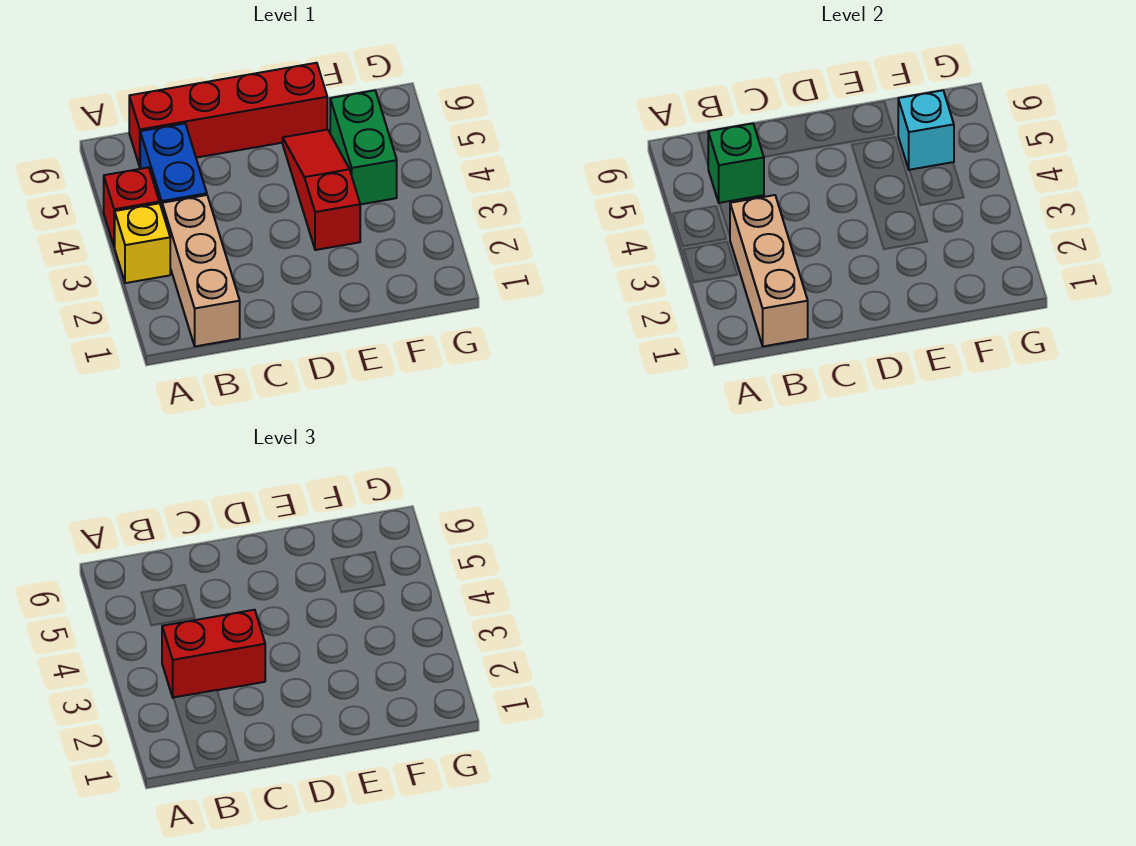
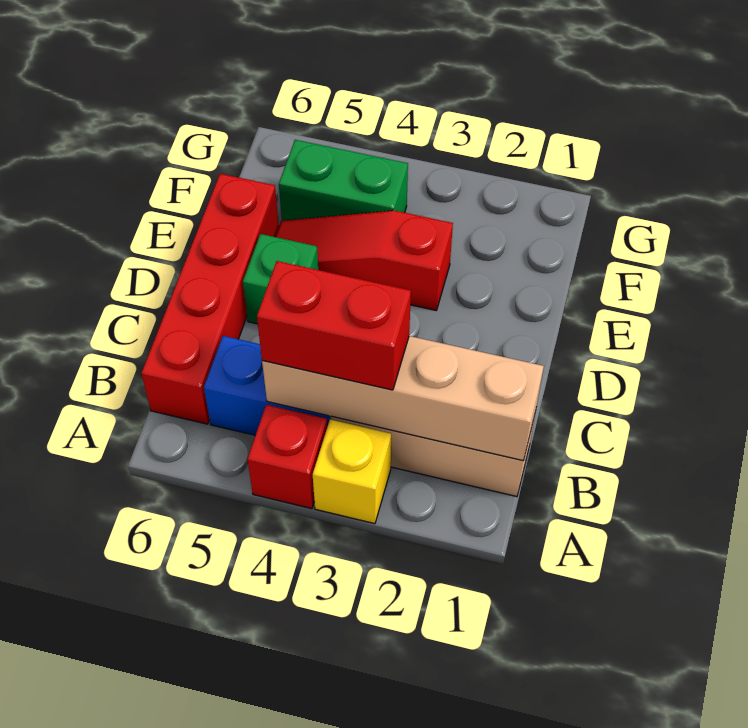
tan 1x3 brick [730,195,808,346] -> tan 1x4 brick [262,336,544,461]
red 1x2 brick [162,610,265,698] -> red 1x2 brick turned to [257,261,411,390]
green 1x1 brick [708,123,764,203] -> green 1x1 brick moved to [243,234,318,324]
cyan 1x1 brick [898,90,954,170] -> none

